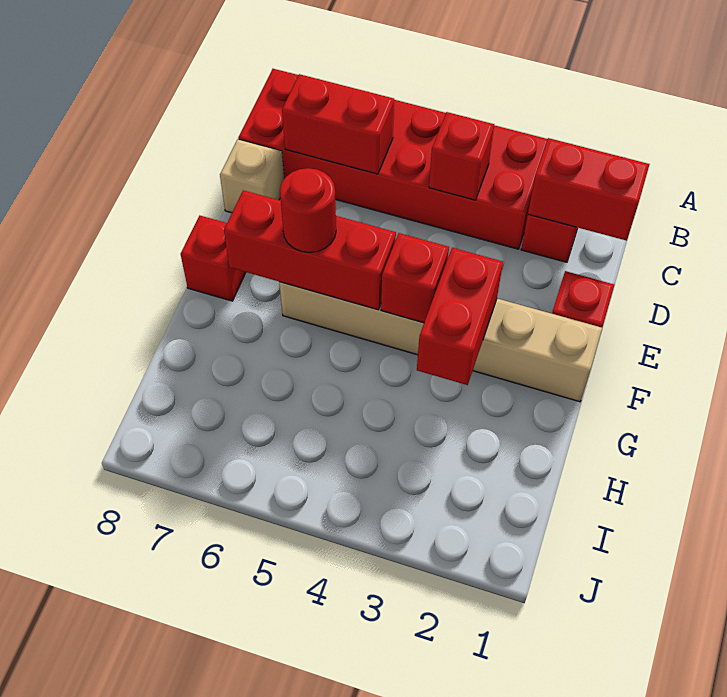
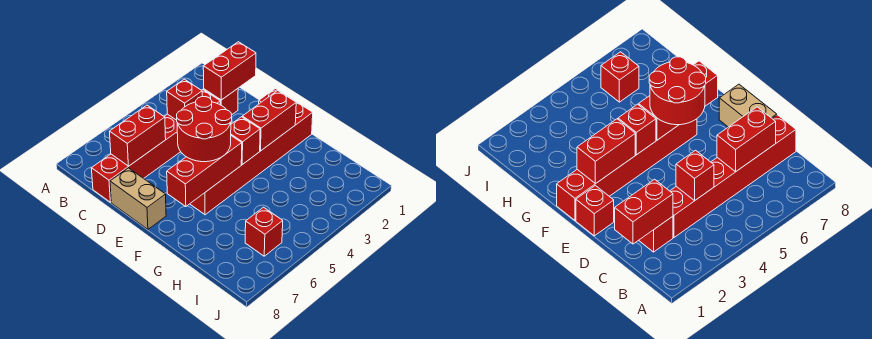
red 2x6 brick [238,69,547,249] -> red 1x6 brick [91,90,220,202]
tan 1x1 brick [220,139,284,213] -> tan 1x2 brick [110,168,166,229]
tan 1x6 brick [279,282,602,402] -> red 1x6 brick [190,101,313,215]
red 1x2 brick [417,248,503,385] -> red 1x2 brick turned to [242,91,296,151]
red 1x1 round brick [280,168,336,252] -> red 2x2 round brick [177,97,232,162]
red 1x1 brick [181,216,246,301] -> red 1x1 brick moved to [245,207,283,256]

